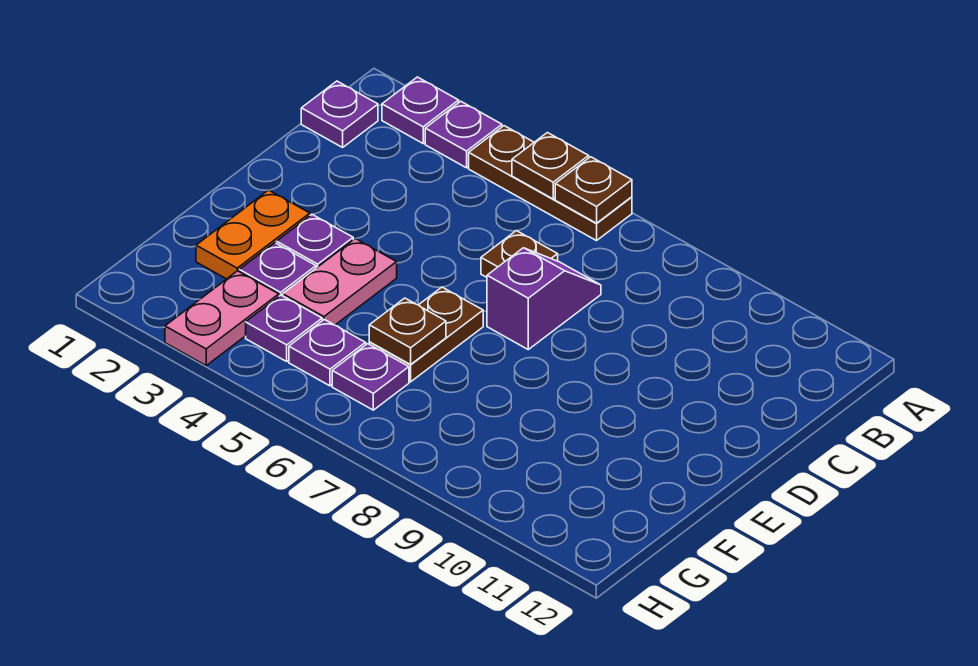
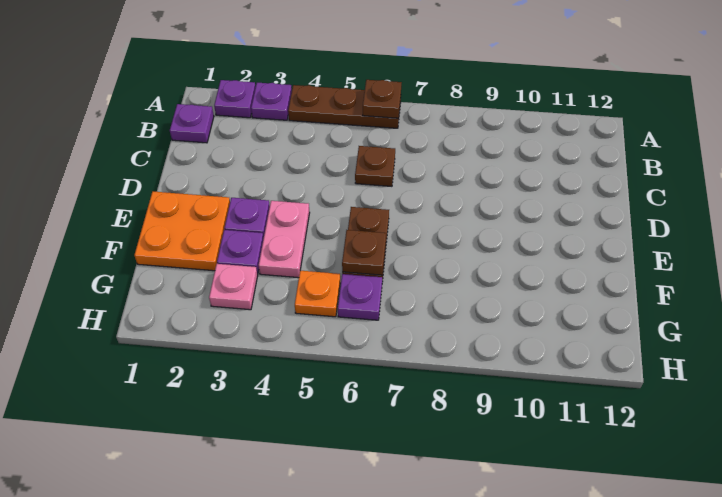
brown 1x1 plate [512,133,589,199] -> none
purple 1x2 slope [487,248,601,349] -> none
orange 1x2 plate [196,190,310,279] -> orange 2x2 plate [134,191,230,271]
pink 1x2 plate [165,271,279,365] -> pink 1x1 plate [209,264,258,310]
purple 1x1 plate [246,295,322,361] -> none
purple 1x1 plate [289,319,366,386] -> orange 1x1 plate [295,271,340,317]

